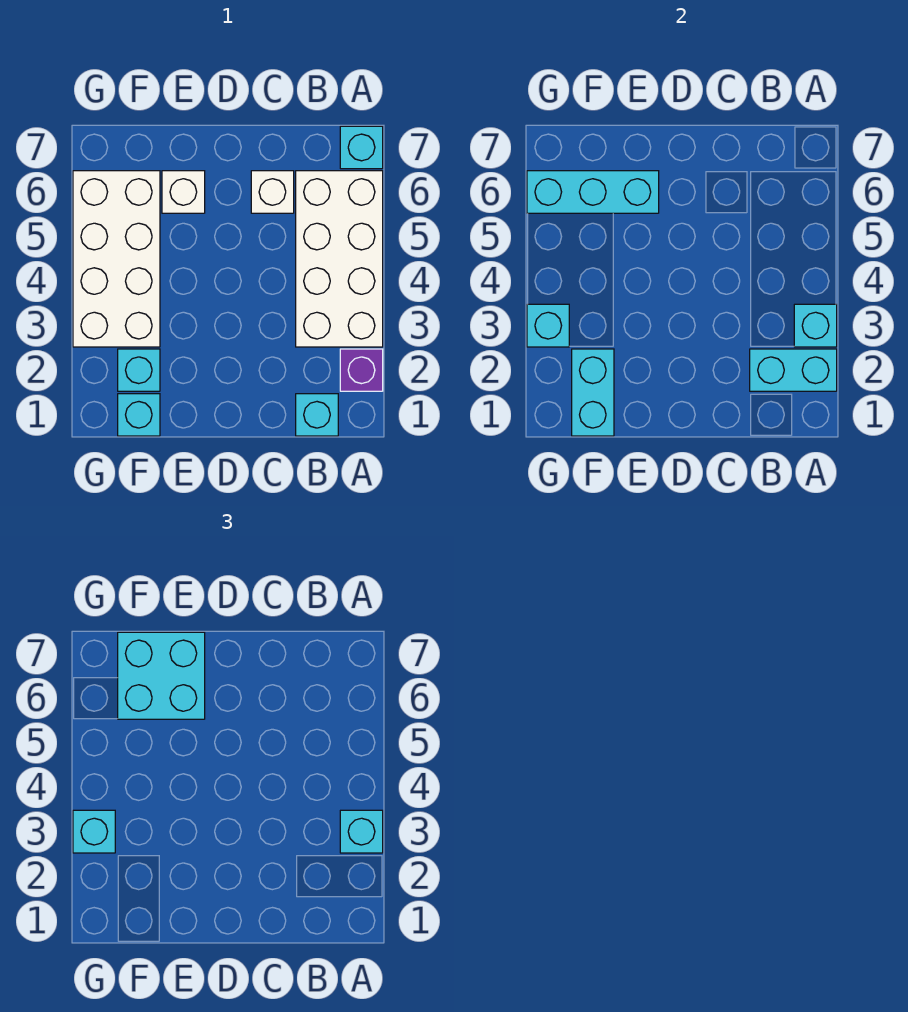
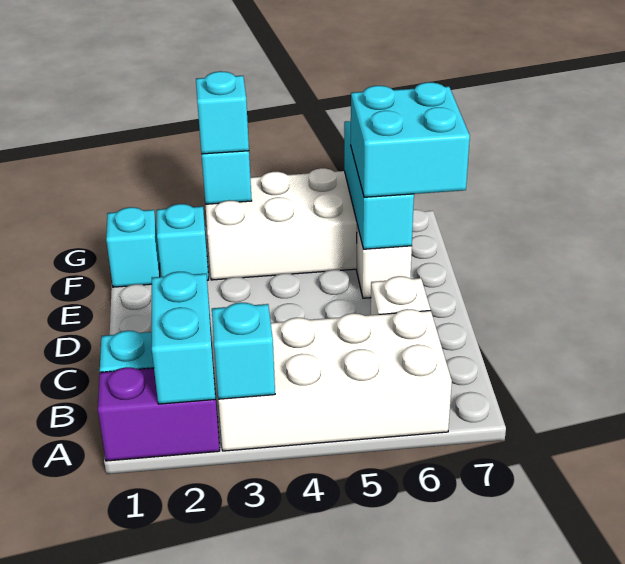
purple 1x1 brick [340,349,383,391] -> purple 1x2 brick [98,367,220,461]
cyan 1x1 brick [340,810,383,853] -> none
cyan 1x1 brick [340,126,383,169] -> none
cyan 1x2 brick [572,349,614,436] -> none

